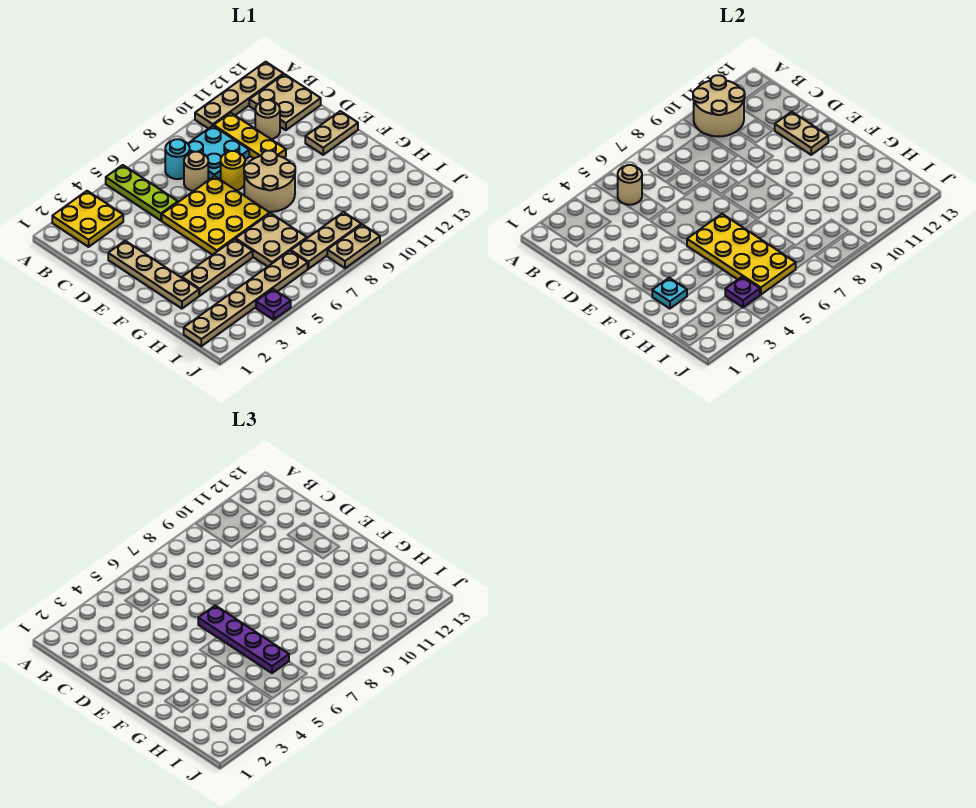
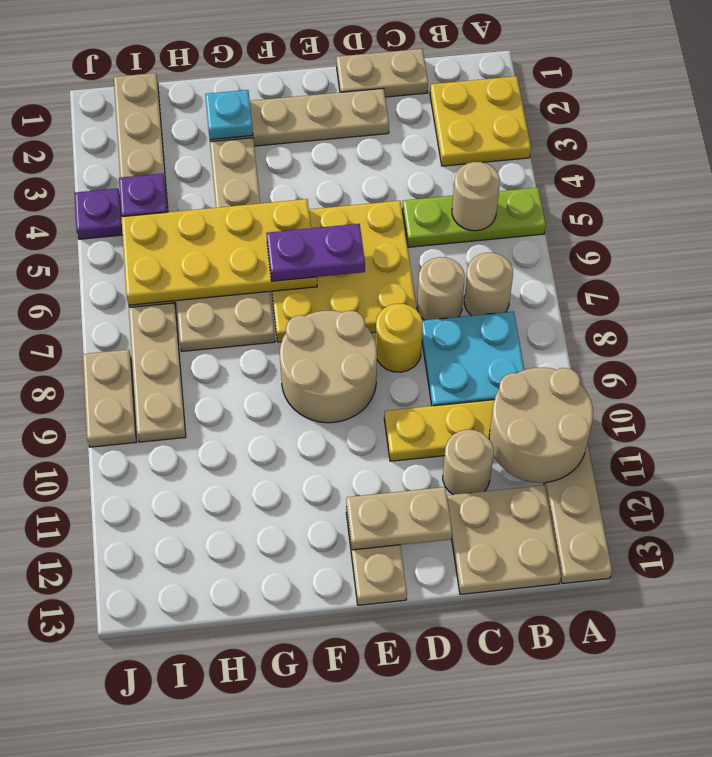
cyan 1x1 round brick [165,139,190,179] -> tan 1x1 round brick [464,253,513,316]
none -> tan 1x2 plate [336,49,428,97]
purple 1x4 plate [198,605,289,673] -> purple 1x2 plate [266,224,365,281]

